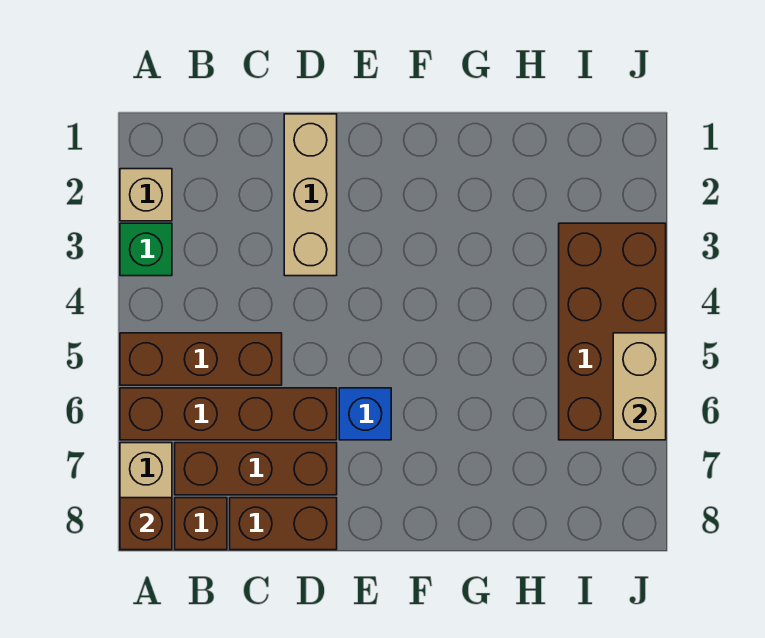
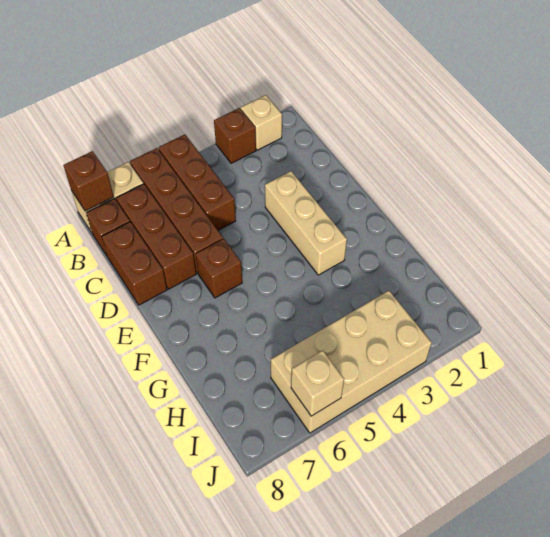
green 1x1 brick [120,223,172,276] -> brown 1x1 brick [214,108,256,163]
tan 1x3 brick [284,114,337,276] -> tan 1x3 brick turned to [265,171,347,275]
blue 1x1 brick [339,388,391,440] -> brown 1x1 brick [196,239,242,298]
brown 2x4 brick [559,223,666,440] -> tan 2x4 brick [271,291,432,433]
tan 1x2 brick [613,333,666,440] -> tan 1x1 brick [291,350,344,416]

